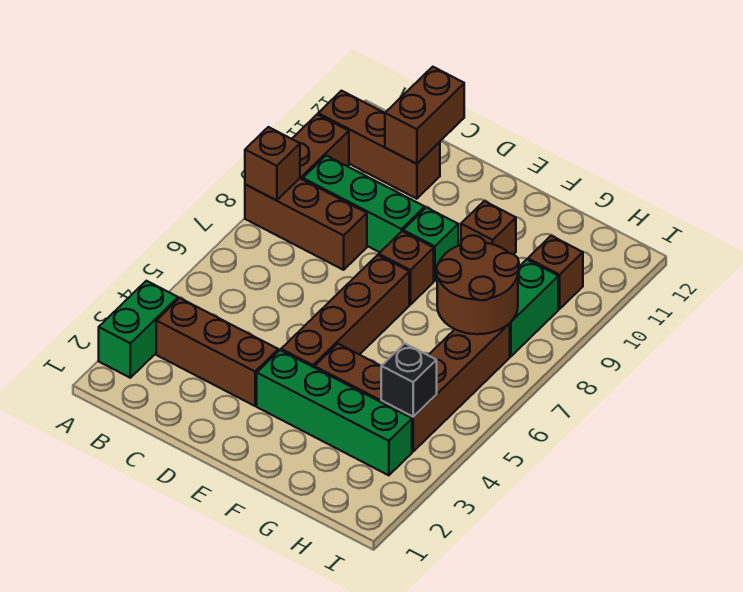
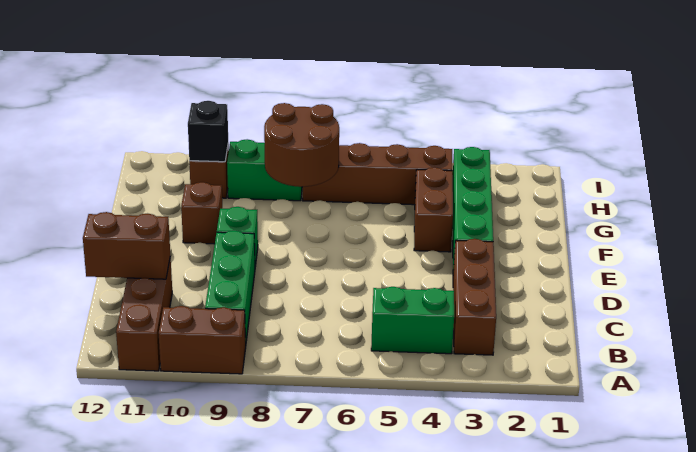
green 1x2 brick [99,281,178,378] -> green 1x2 brick moved to [371,287,454,354]
brown 1x3 brick [245,178,367,270] -> none
brown 1x1 brick [245,127,300,201] -> none
brown 1x4 brick [281,255,409,368] -> none
brown 1x1 brick [379,231,434,305] -> none
black 1x1 brick [381,343,437,417] -> black 1x1 brick moved to [188,101,228,162]

